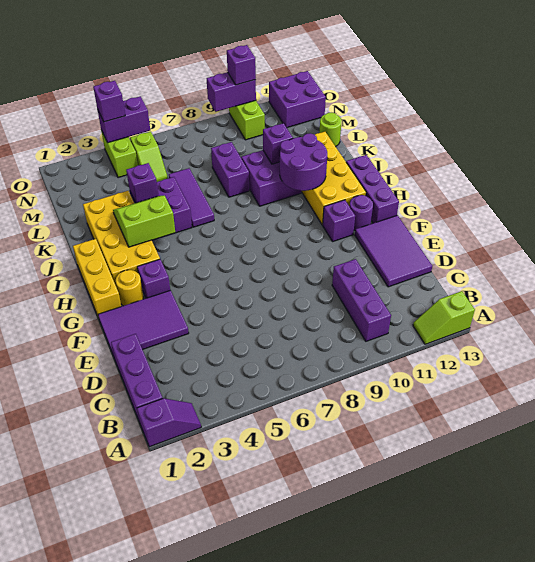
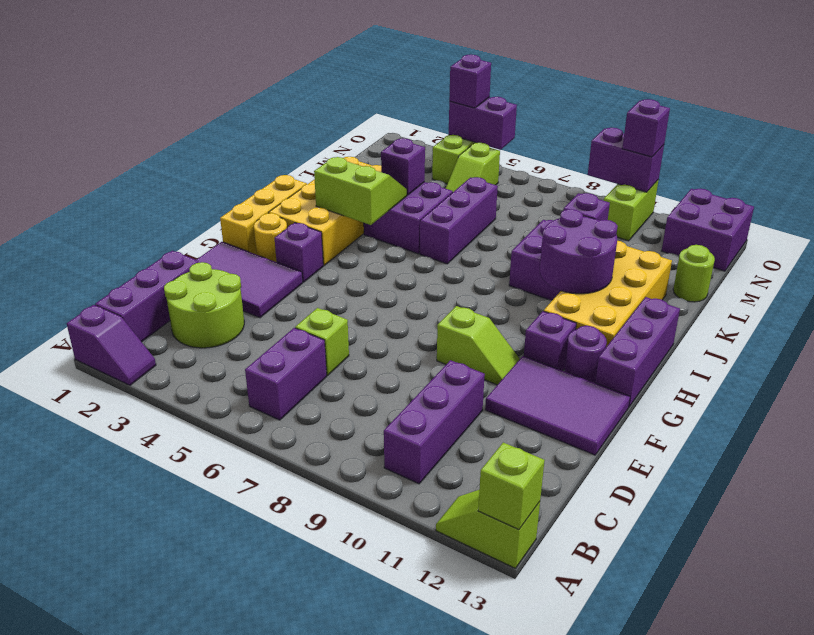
none -> lime 1x1 brick [478,442,545,529]
none -> lime 2x2 round brick [164,262,244,348]
none -> lime 1x1 brick [295,308,349,375]
purple 2x3 tile [355,215,432,287] -> purple 2x3 tile turned to [485,356,630,455]
none -> lime 1x2 slope [437,306,520,385]
purple 1x3 tile [169,168,214,227] -> purple 1x3 brick [420,177,498,264]
purple 1x2 brick [211,142,249,197] -> purple 1x2 brick moved to [245,328,327,420]

